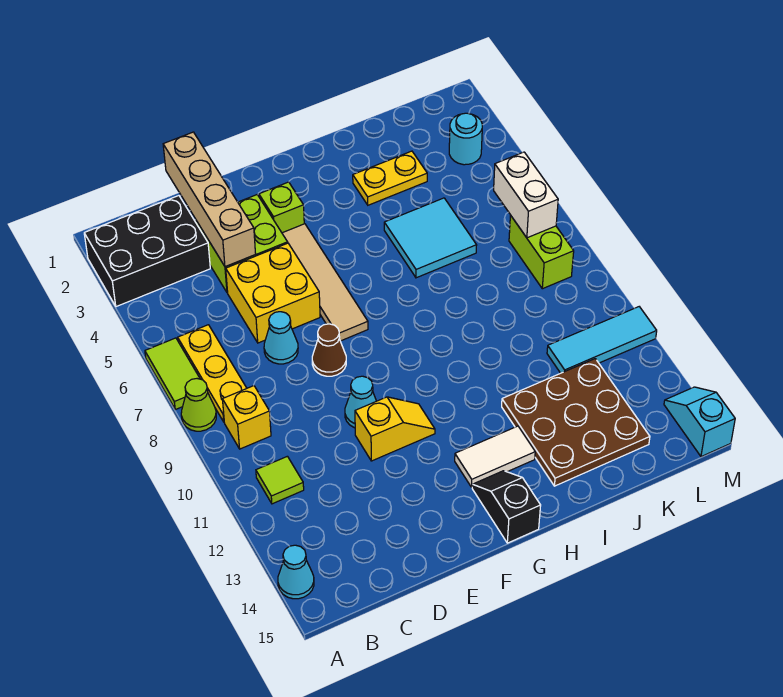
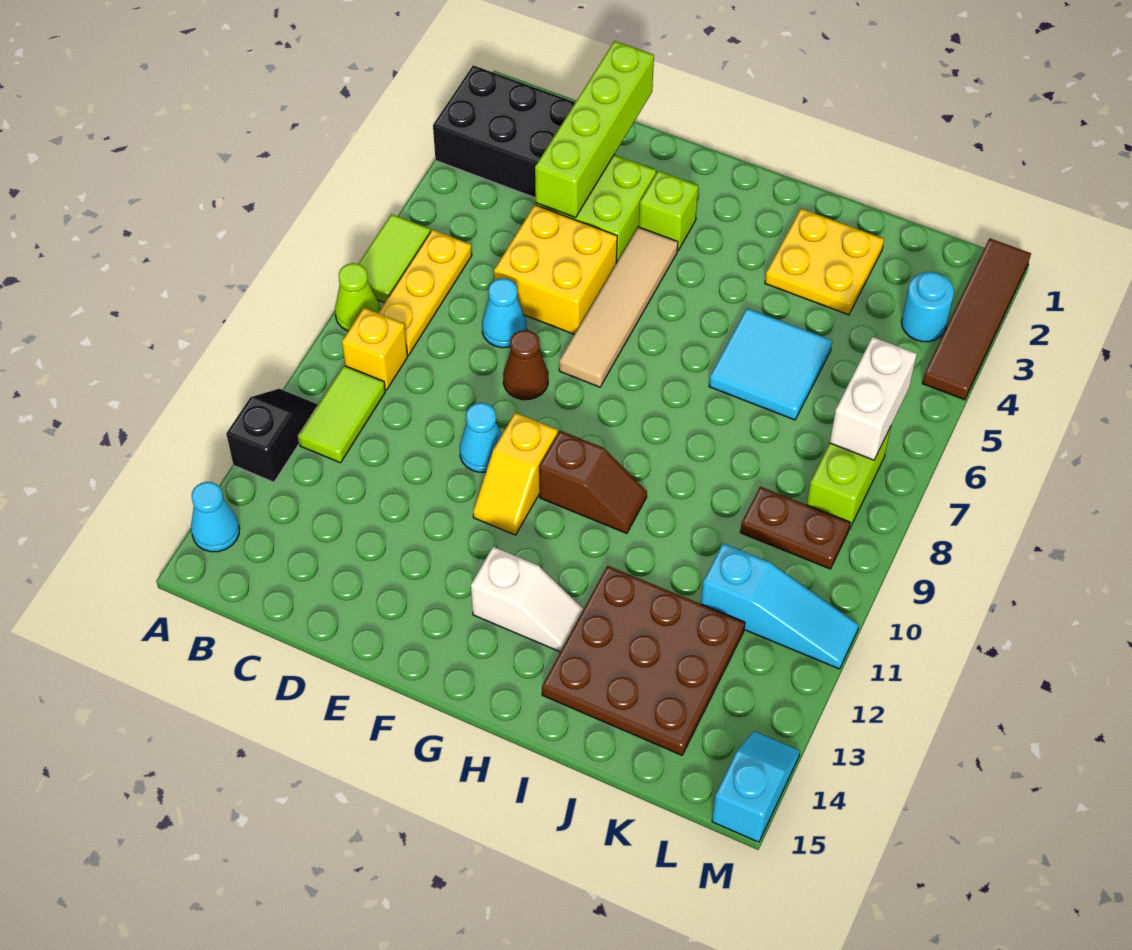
lime 1x1 tile [256,456,304,504] -> lime 1x2 tile [298,366,385,463]
tan 1x4 brick [163,132,256,267] -> lime 1x4 brick [535,41,654,218]
yellow 1x2 slope [355,397,435,461] -> yellow 1x2 slope turned to [473,413,558,535]
none -> brown 1x2 slope [539,431,647,533]
white 1x2 tile [455,426,535,487] -> white 1x2 slope [471,547,583,652]
black 1x2 slope [472,471,541,543] -> black 1x2 slope moved to [226,389,318,482]
yellow 1x2 plate [353,151,427,205] -> yellow 2x2 plate [765,209,884,315]
none -> brown 1x2 plate [740,487,850,569]
cyan 1x3 tile [547,307,657,373] -> cyan 1x3 slope [701,543,859,669]
none -> brown 1x4 tile [922,239,1031,400]

